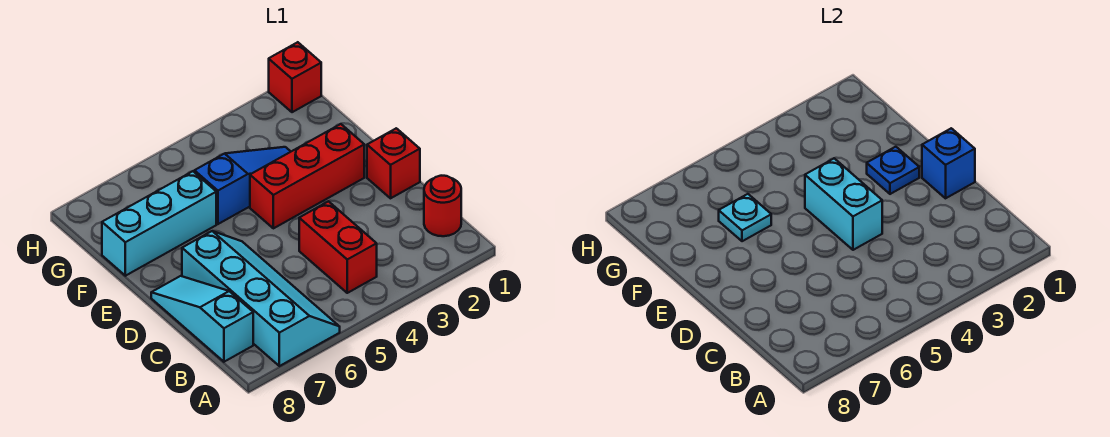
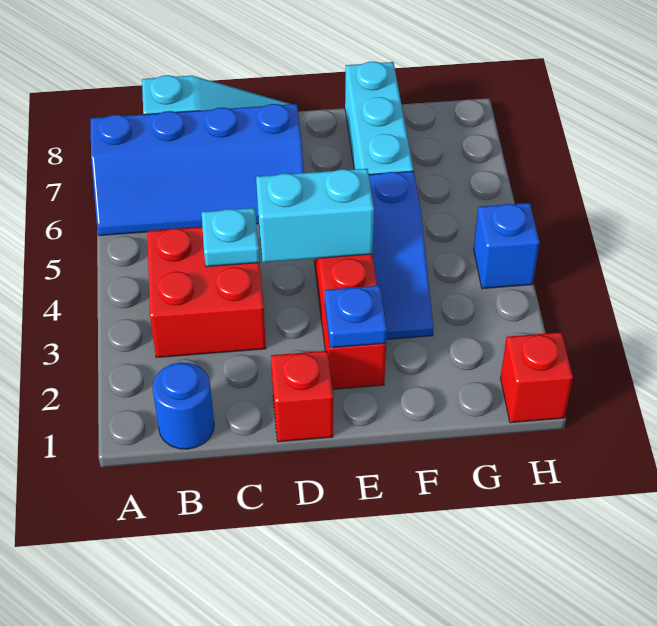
cyan 2x4 slope [182,231,340,366] -> blue 2x4 slope [91,104,304,236]
red 1x1 round brick [424,176,461,236] -> blue 1x1 round brick [152,362,214,449]
red 1x2 brick [299,201,377,293] -> red 2x2 brick [147,227,266,358]
blue 1x1 brick [922,128,975,198] -> blue 1x1 brick moved to [474,203,540,289]
cyan 1x1 plate [719,194,771,241] -> cyan 1x1 plate moved to [202,208,260,267]

